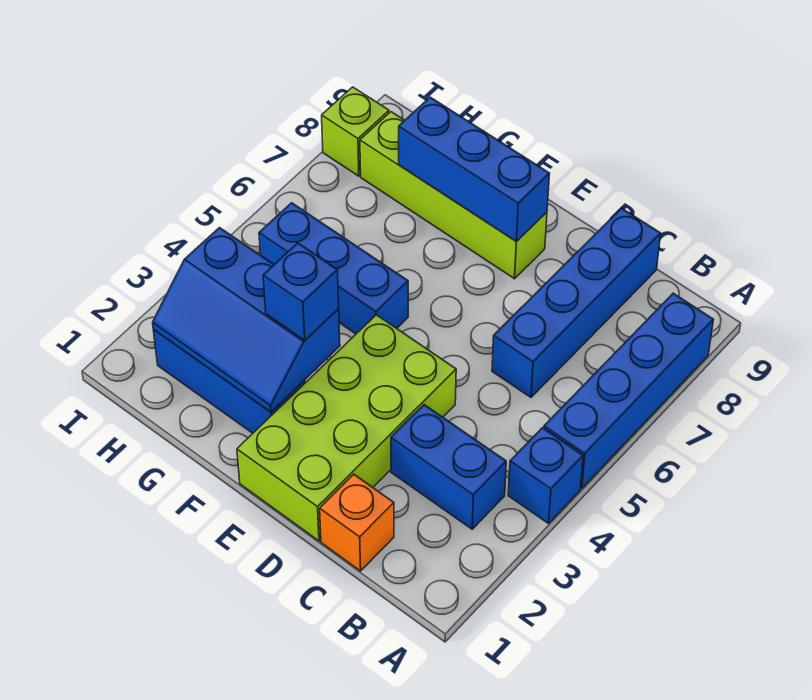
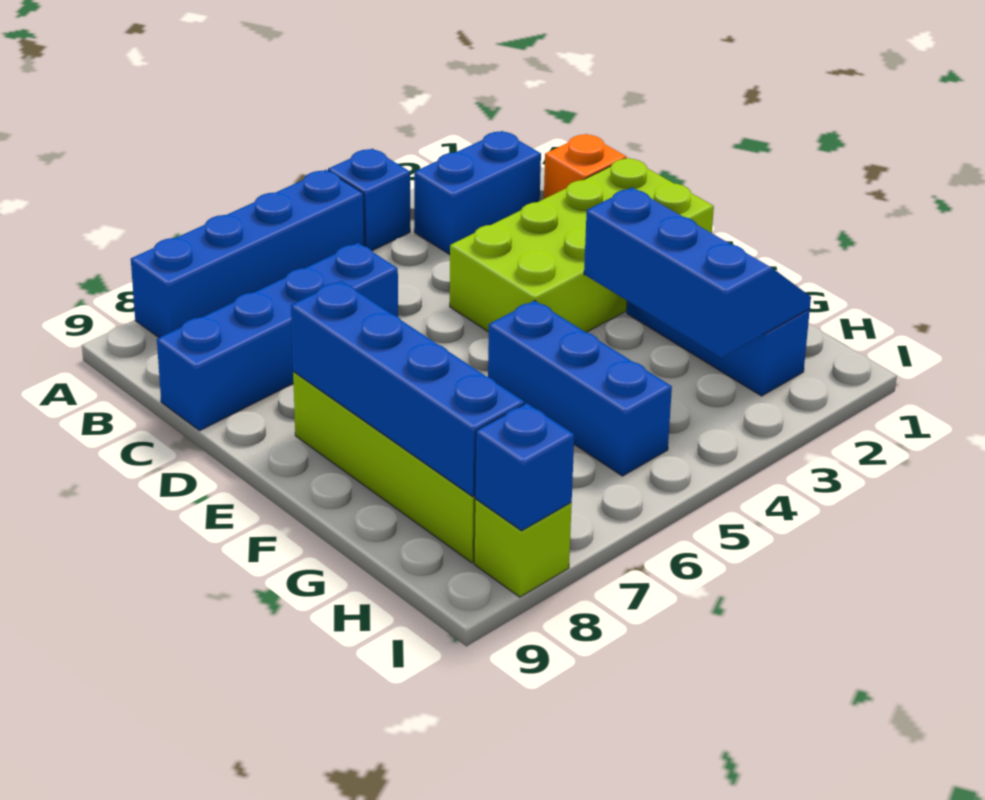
blue 1x2 brick [391,405,506,529] -> blue 1x2 brick turned to [414,131,541,255]
blue 1x3 brick [399,97,550,242] -> blue 1x4 brick [291,281,524,496]
blue 1x1 brick [263,243,339,340] -> blue 1x1 brick moved to [475,403,574,531]

